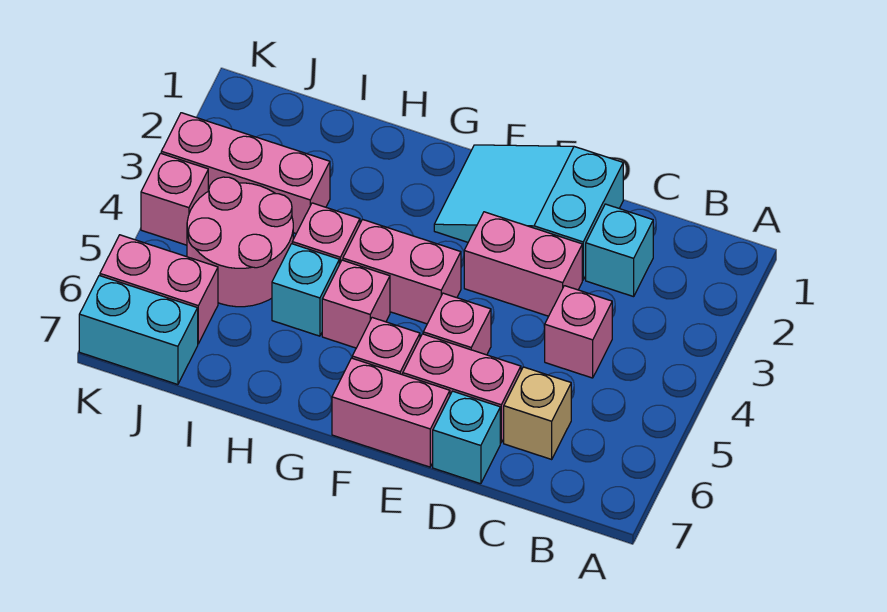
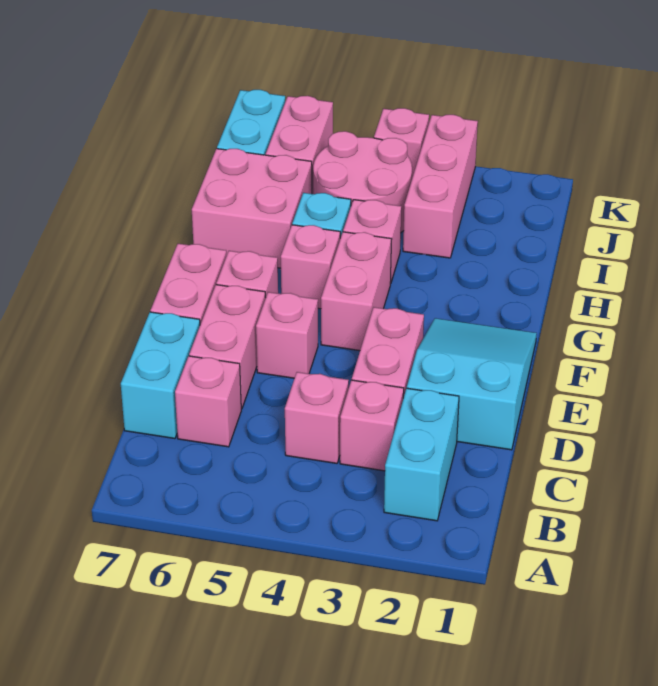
cyan 1x1 brick [586,204,653,297] -> cyan 1x2 brick [384,388,459,521]
none -> pink 1x1 brick [340,380,404,471]
tan 1x1 brick [504,367,571,459] -> pink 1x1 brick [175,356,241,447]
cyan 1x1 brick [433,391,500,484] -> cyan 1x2 brick [121,312,200,439]
none -> pink 2x2 brick [192,149,312,268]

